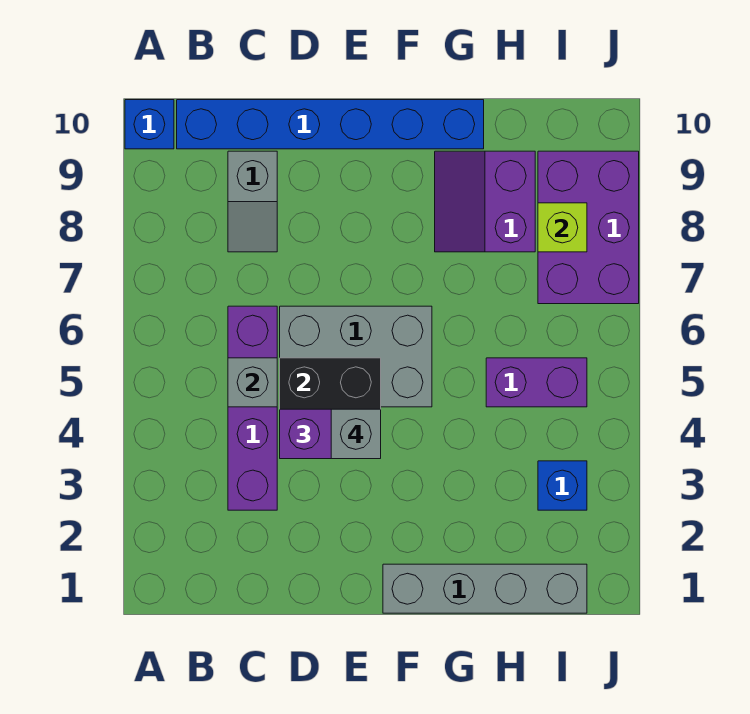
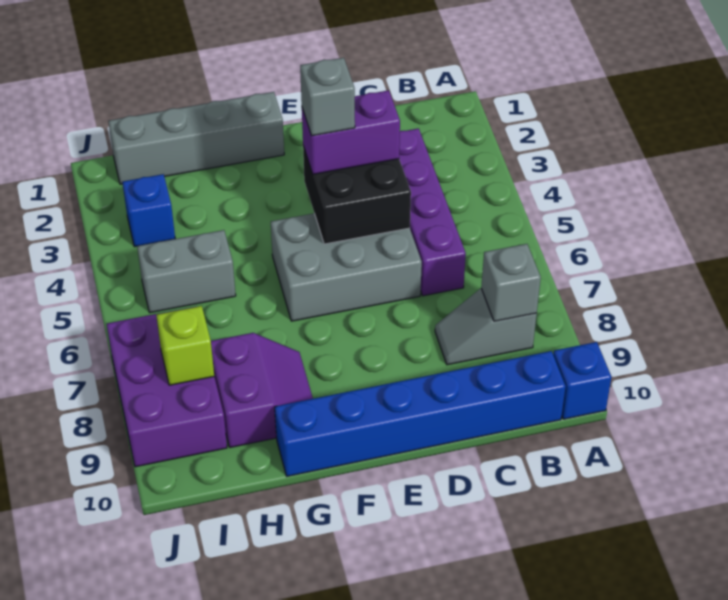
grey 1x1 brick [228,358,277,407] -> grey 1x1 brick moved to [481,244,541,321]
grey 1x2 slope [228,151,277,252] -> grey 1x2 slope turned to [435,289,537,365]
purple 1x2 brick [486,358,587,407] -> grey 1x2 brick [137,230,236,313]

